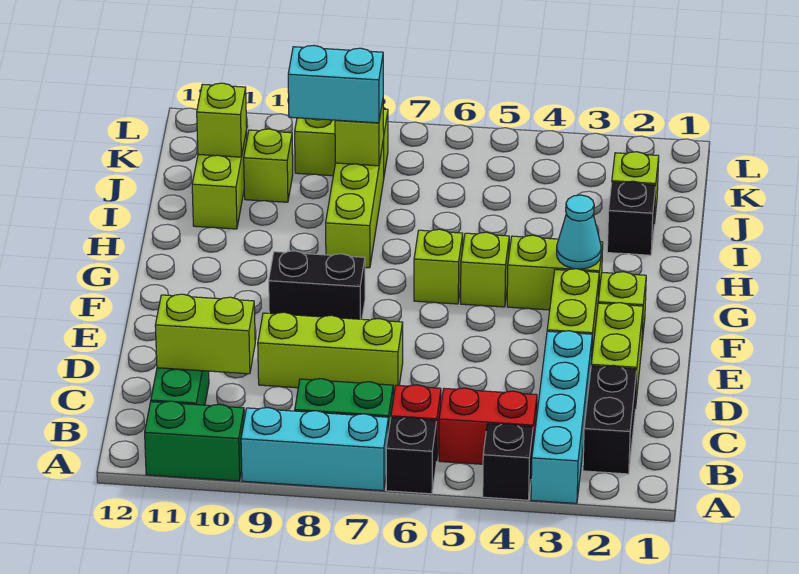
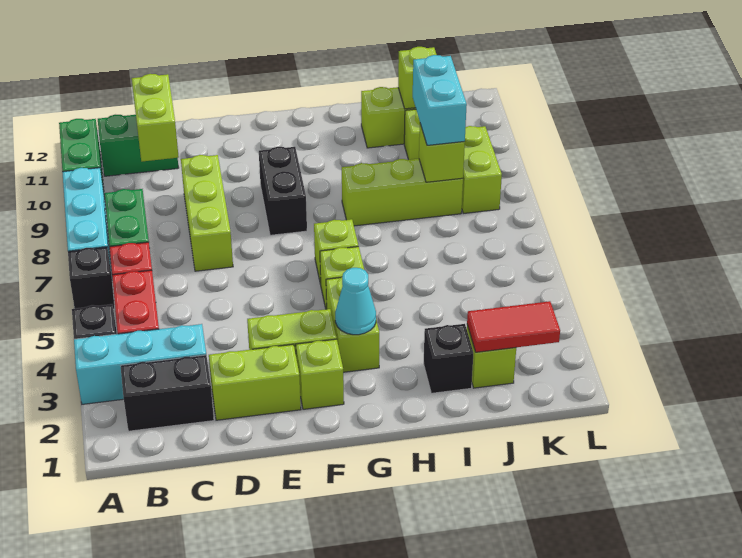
cyan 1x4 brick [531,331,592,503] -> cyan 1x3 brick [74,324,206,404]
none -> red 1x2 tile [467,301,560,352]

